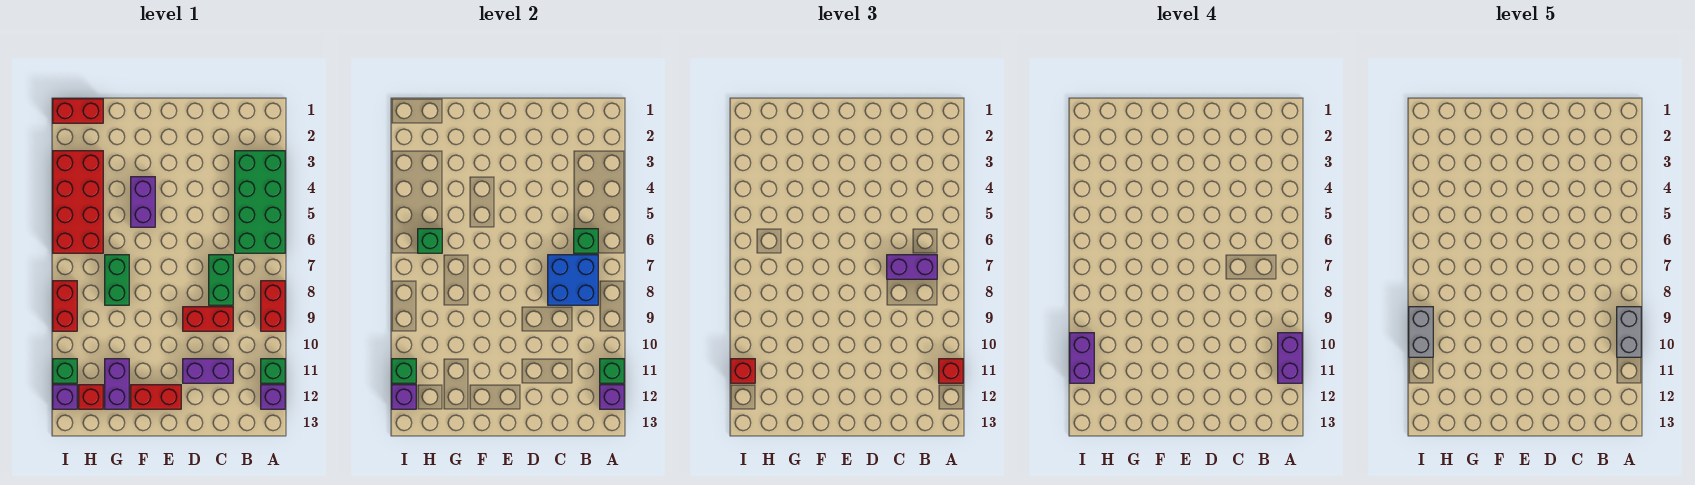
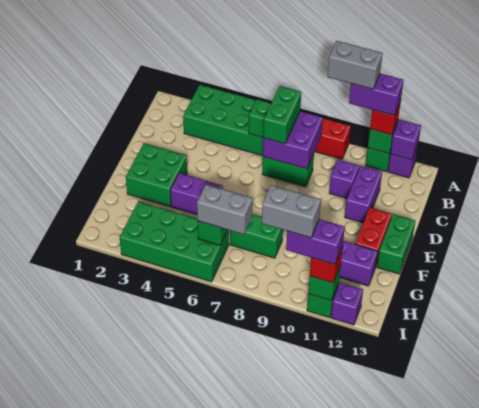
blue 2x2 brick [548,255,598,305] -> purple 2x2 brick [263,111,323,169]
purple 1x2 brick [887,255,937,279] -> green 1x2 brick [264,86,301,144]
red 1x2 brick [183,307,233,331] -> none
none -> green 2x2 brick [126,143,187,207]
none -> green 1x2 brick [377,214,415,274]
red 1x2 brick [53,99,103,123] -> none
red 2x4 brick [53,151,103,253] -> green 2x4 brick [120,202,229,282]
none -> grey 1x2 brick [197,185,253,234]
red 1x1 brick [79,385,103,409] -> none
red 1x2 brick [53,281,77,331] -> none
purple 1x1 brick [392,385,416,409] -> purple 1x1 brick moved to [329,160,359,199]

